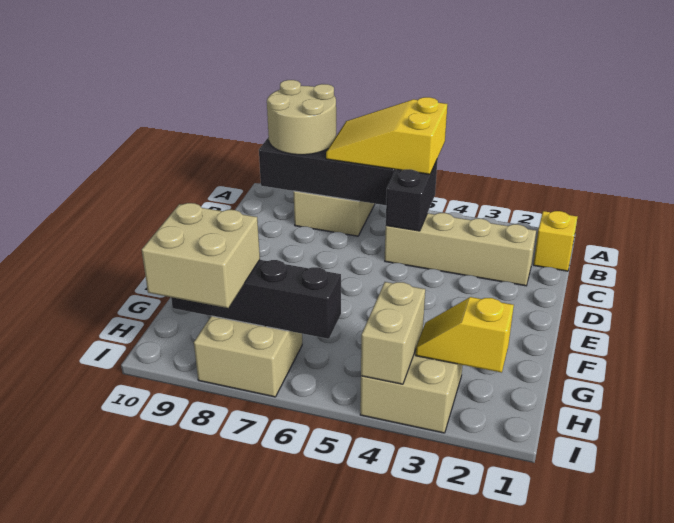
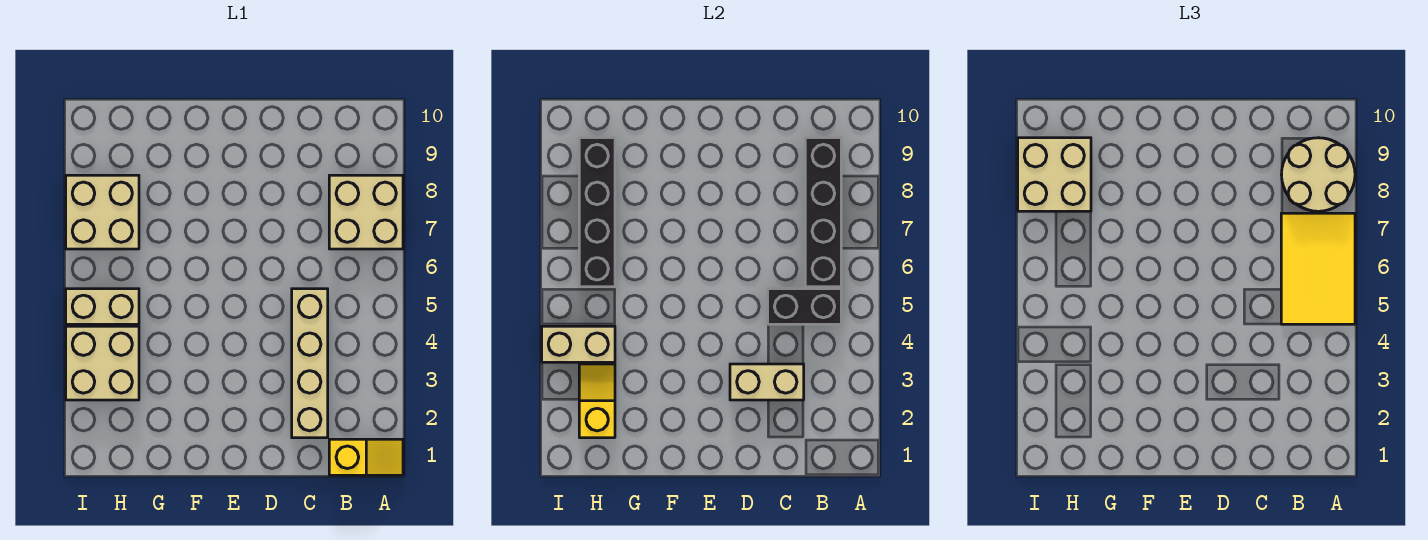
yellow 2x3 slope [326,97,447,174] -> yellow 2x3 tile [1281,213,1355,324]
none -> tan 1x2 brick [730,364,804,400]
none -> tan 1x2 brick [66,289,139,324]

